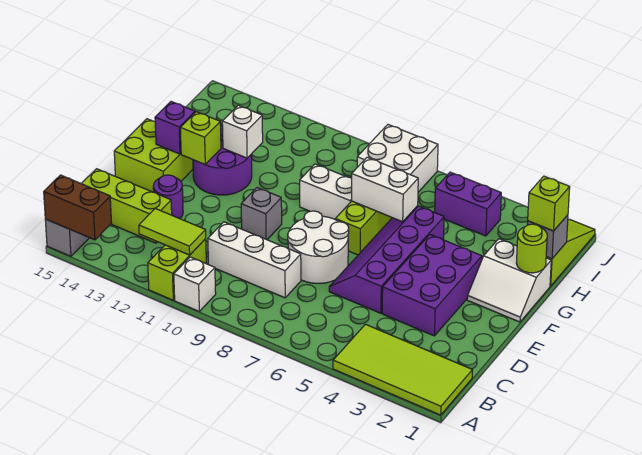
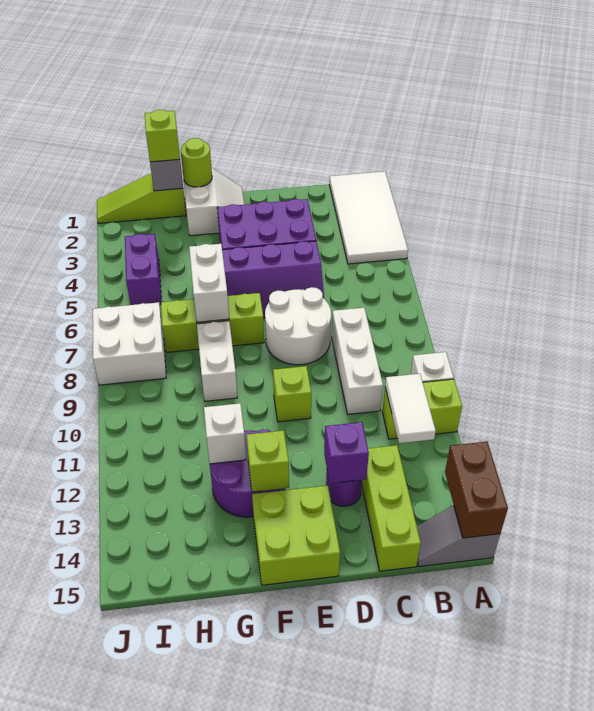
lime 2x4 tile [333,324,472,415] -> white 2x4 tile [329,171,408,264]
lime 1x2 tile [139,209,206,255] -> white 1x2 tile [385,374,436,443]
grey 1x1 brick [241,188,282,240] -> lime 1x1 brick [273,366,311,422]
purple 1x1 brick [155,102,195,154] -> purple 1x1 brick moved to [324,422,369,483]

